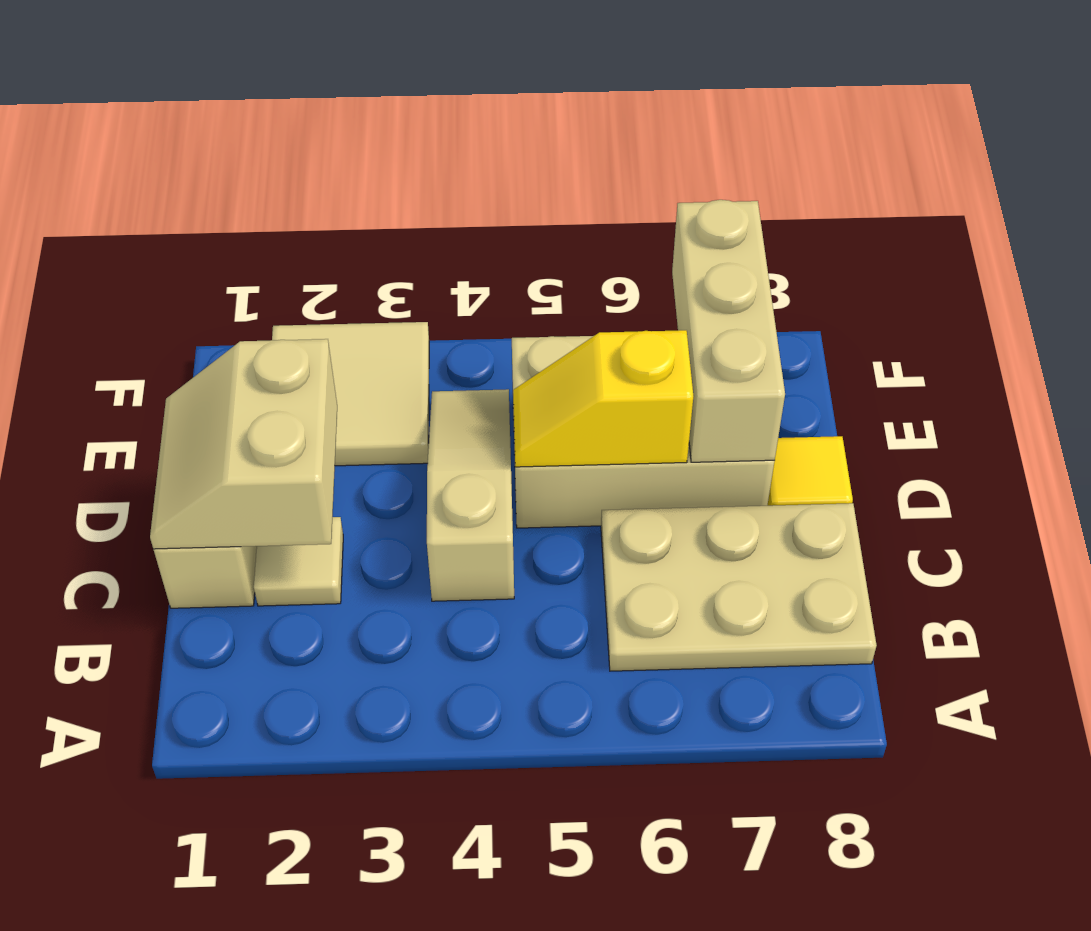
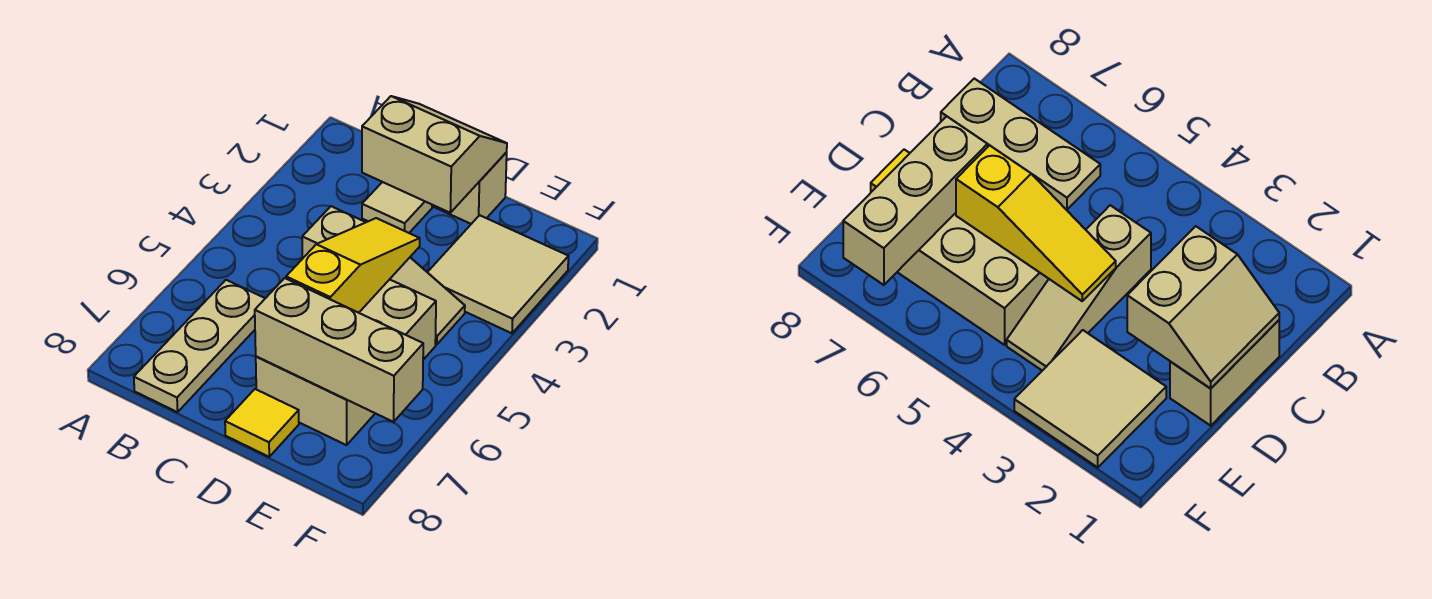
tan 2x3 plate [601,503,877,671] -> tan 1x3 plate [134,280,265,412]
yellow 1x2 slope [513,330,693,467] -> yellow 1x3 slope [286,218,420,313]

